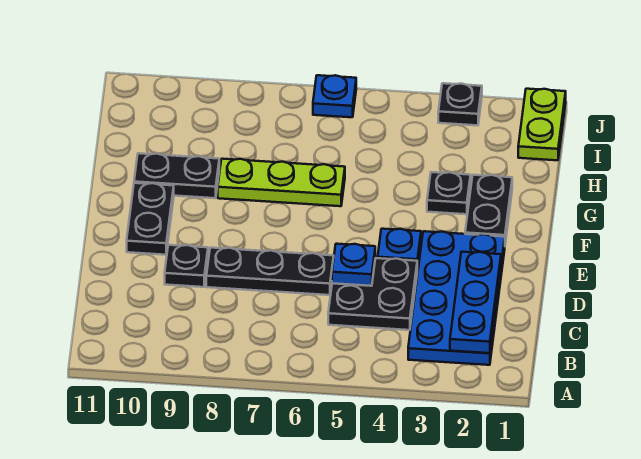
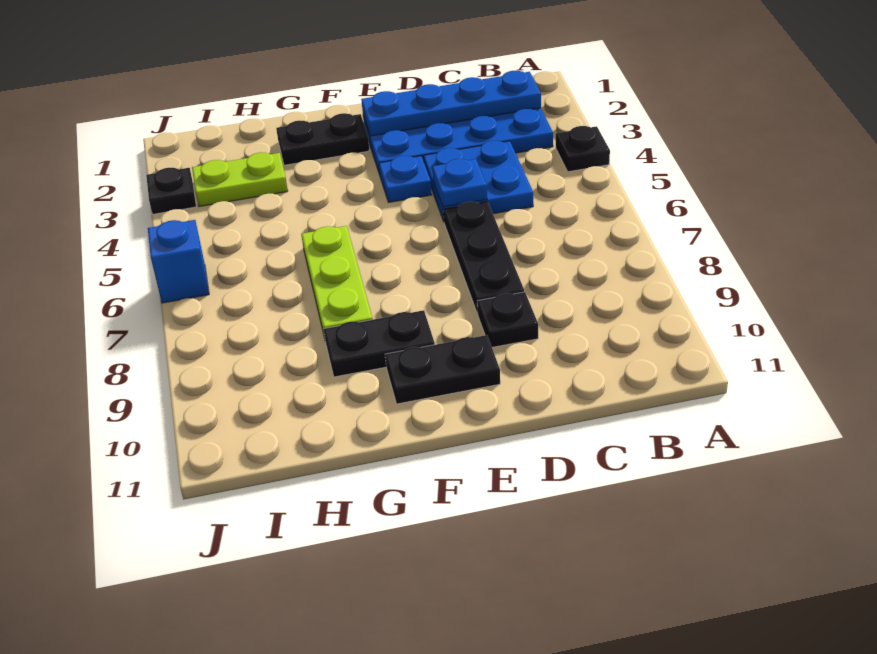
blue 1x3 plate [450,252,501,353] -> blue 1x4 plate [361,71,541,136]
black 2x2 plate [328,258,417,330] -> blue 2x2 plate [424,141,533,221]
black 1x1 plate [427,172,471,214] -> black 1x1 plate moved to [556,126,610,172]
black 1x2 plate [134,153,219,198] -> black 1x2 plate turned to [324,310,435,377]
lime 1x2 plate [518,89,566,160] -> lime 1x2 plate moved to [192,152,288,207]
blue 1x1 plate [313,75,356,117] -> blue 1x1 brick [148,220,209,303]

